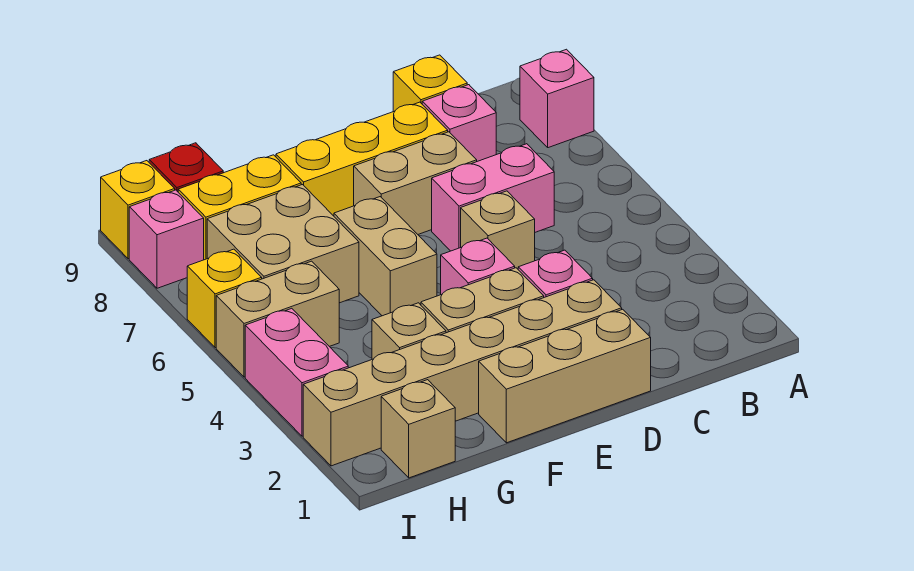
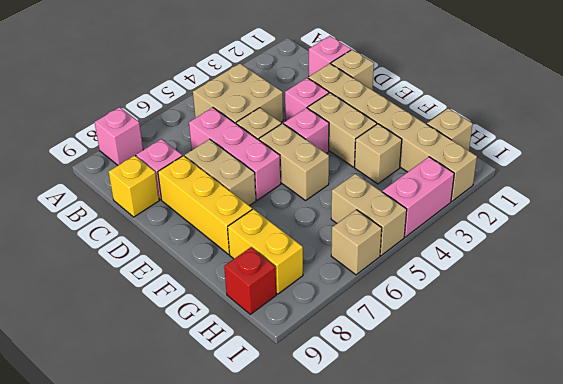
pink 1x2 brick [432,144,554,251] -> pink 1x3 brick [189,108,281,200]
tan 1x3 brick [479,309,651,443] -> tan 1x1 brick [331,50,374,90]
tan 1x2 brick [334,197,437,316] -> tan 1x2 brick turned to [259,123,329,200]
tan 2x2 brick [207,185,359,303] -> tan 2x2 brick moved to [193,63,283,123]
yellow 1x1 brick [187,249,262,348] -> tan 1x1 brick [331,210,382,275]
pink 1x1 brick [129,190,204,288] -> pink 1x1 brick moved to [309,36,351,76]
yellow 1x1 brick [101,161,175,259] -> none

